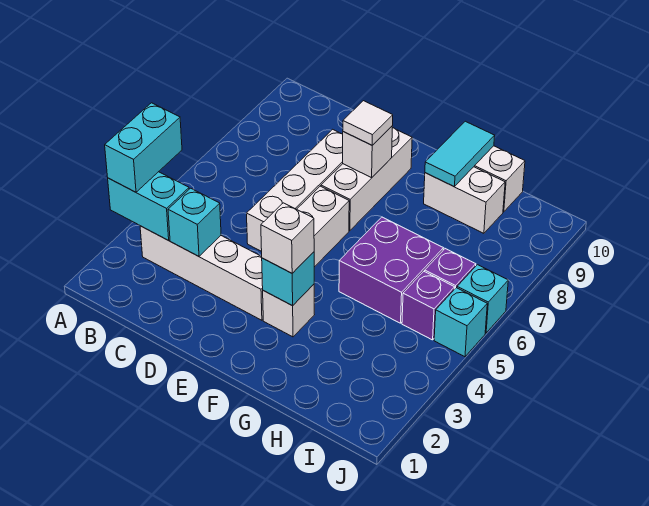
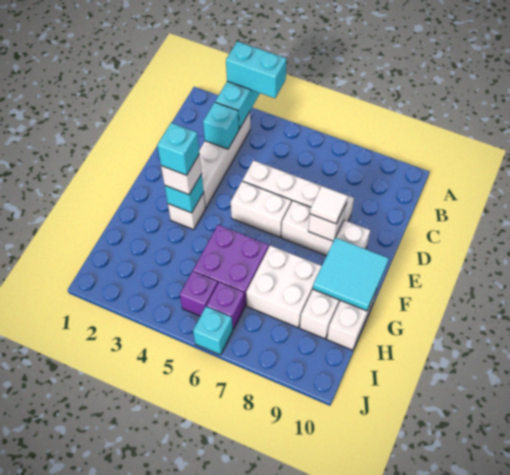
none -> white 2x2 brick [246,246,322,328]
cyan 1x2 tile [425,121,495,187] -> cyan 2x2 tile [313,238,389,311]
cyan 1x1 brick [434,288,487,357] -> cyan 1x1 brick moved to [157,123,199,175]

